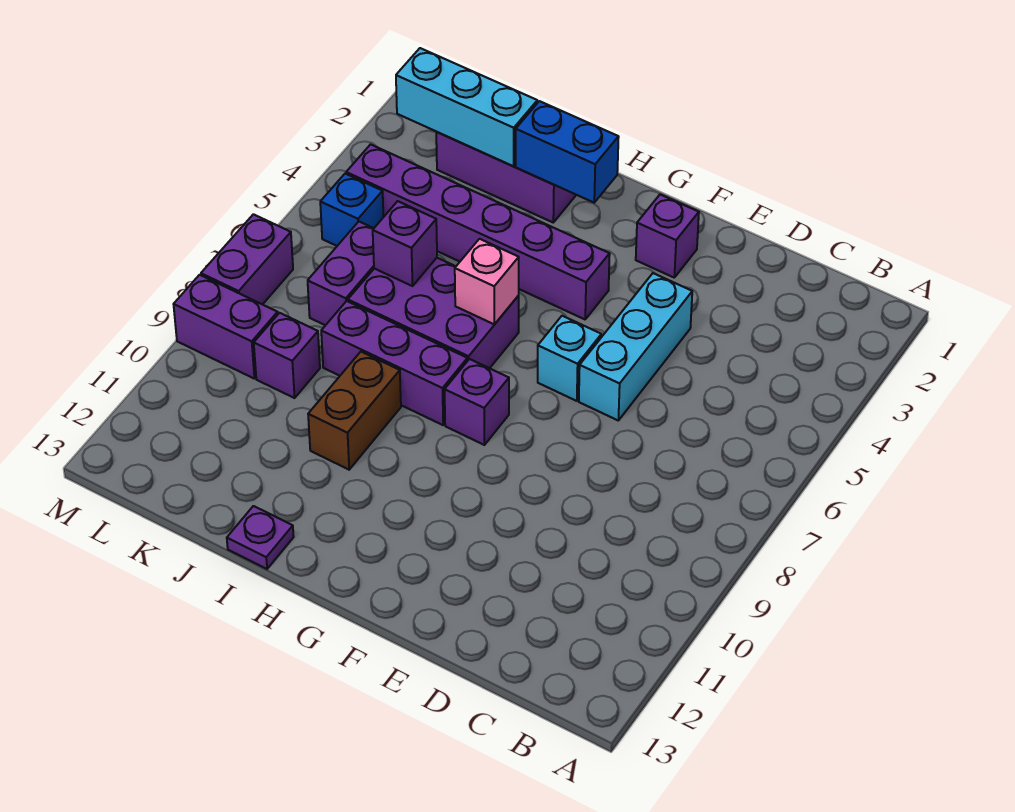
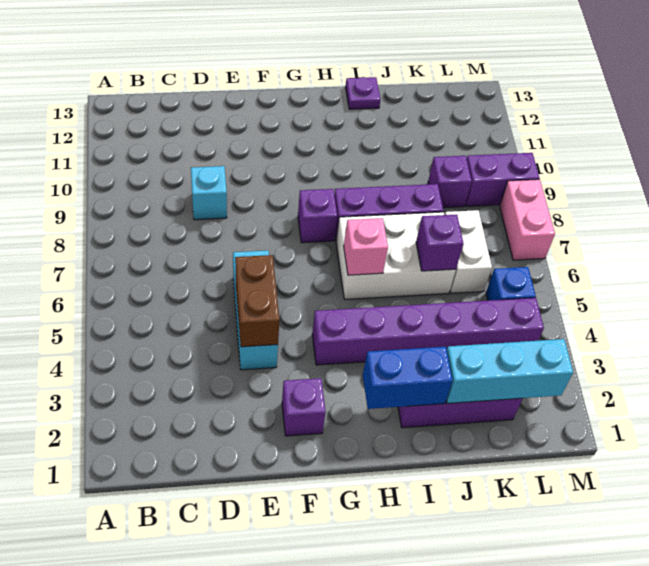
cyan 1x1 brick [538,316,601,401] -> cyan 1x1 brick moved to [191,166,227,220]
purple 2x3 brick [348,258,519,368] -> white 2x3 brick [336,212,456,299]
brown 1x2 brick [308,352,401,470] -> brown 1x2 brick moved to [235,255,279,347]
purple 1x2 brick [308,222,374,325] -> white 1x2 brick [445,210,492,293]
purple 1x2 brick [201,214,293,305] -> pink 1x2 brick [500,179,555,260]

